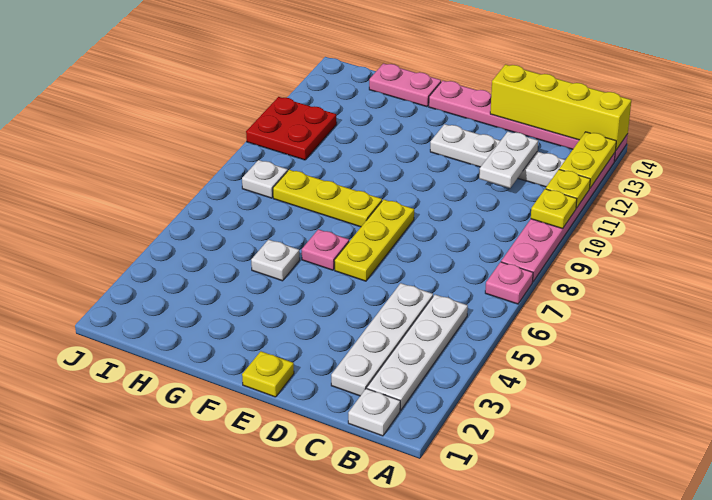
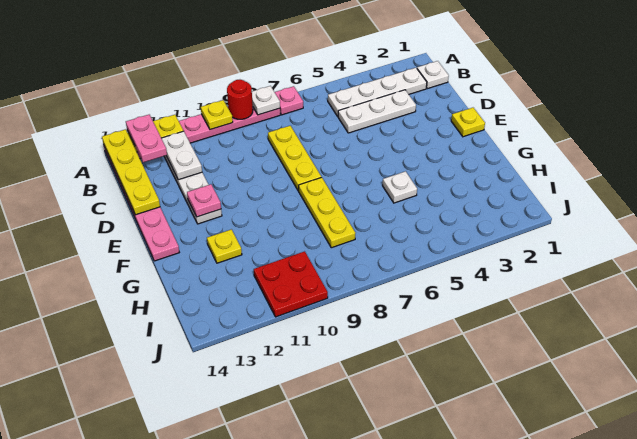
none -> red 1x1 round brick [227,80,253,119]
yellow 1x1 plate [546,170,590,208] -> yellow 1x1 plate moved to [207,229,242,263]
yellow 1x4 brick [490,65,631,151] -> yellow 1x4 plate [102,129,160,215]
white 1x4 plate [331,283,433,396] -> white 1x3 plate [338,90,416,133]
white 1x2 plate [479,132,538,188] -> white 1x2 plate turned to [161,131,202,180]
yellow 1x3 plate [334,199,414,281] -> yellow 1x3 plate turned to [268,126,321,191]
pink 1x1 plate [302,229,349,270] -> pink 1x1 plate moved to [187,184,221,217]
pink 1x2 plate [369,63,441,107] -> pink 1x2 plate moved to [126,115,167,162]
white 1x1 plate [242,160,288,198] -> white 1x1 plate moved to [252,86,280,115]

